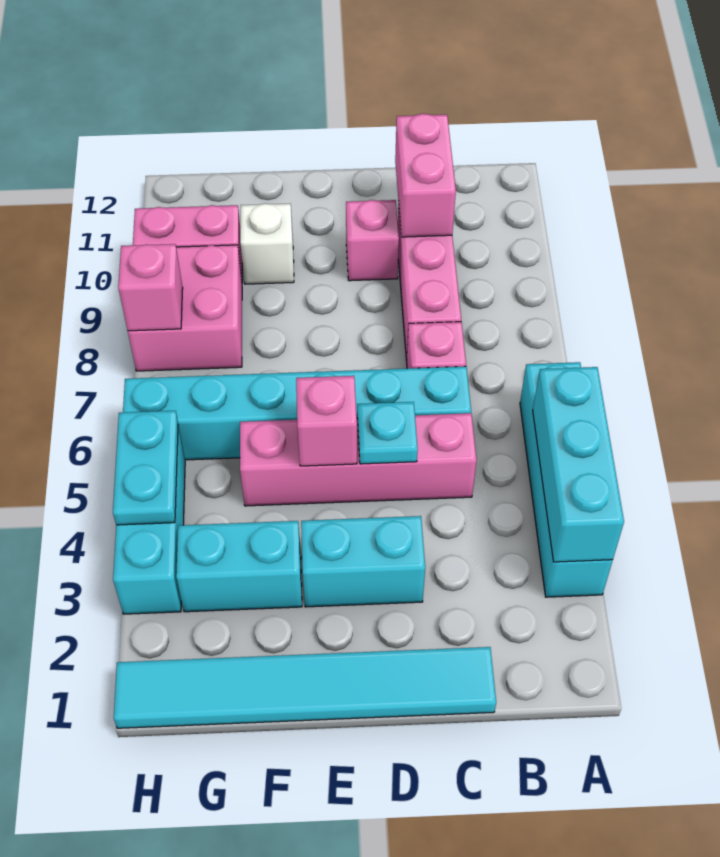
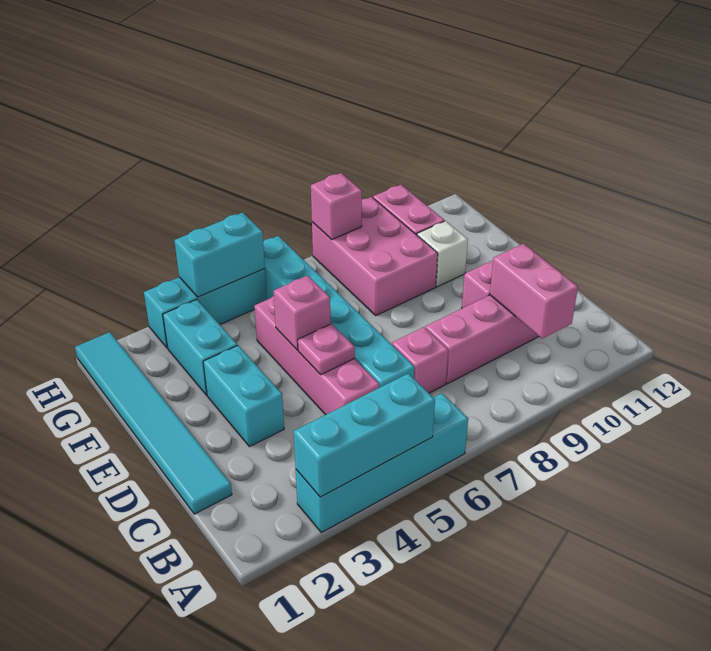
pink 1x2 brick [395,114,456,237] -> pink 1x2 brick turned to [490,244,578,339]
cyan 1x1 plate [357,402,418,464] -> pink 1x1 plate [298,324,355,375]
pink 2x2 brick [128,245,242,371] -> pink 2x3 brick [312,197,438,315]
cyan 1x2 plate [113,411,178,525] -> cyan 1x2 brick [174,212,265,297]

